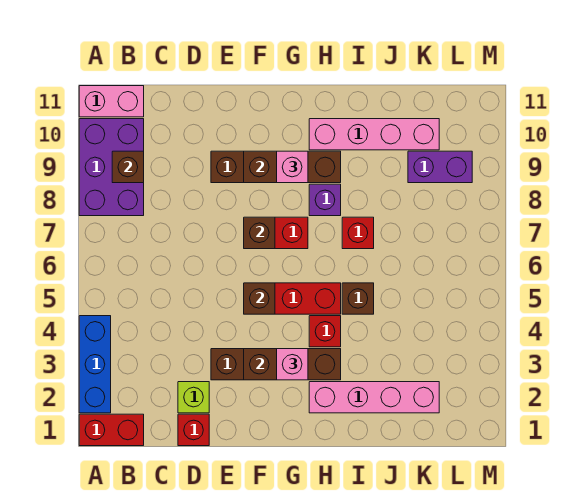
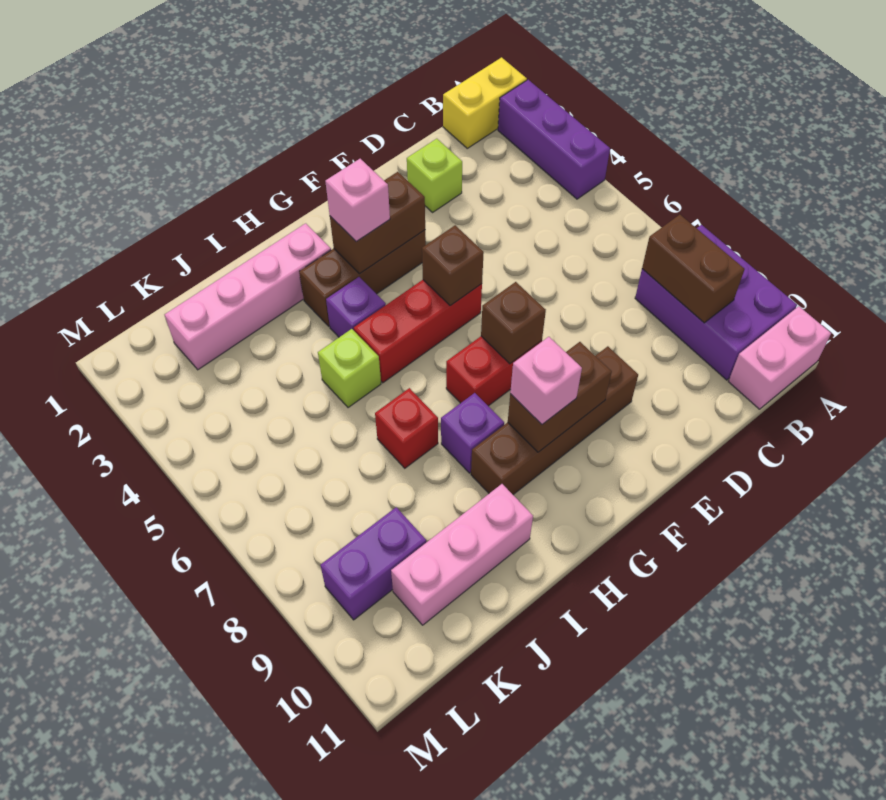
red 1x2 brick [79,414,144,446] -> yellow 1x2 brick [443,57,527,148]
blue 1x3 brick [79,316,111,413] -> purple 1x3 brick [498,80,610,199]
brown 1x1 brick [112,151,144,183] -> brown 1x2 brick [642,215,745,323]
red 1x1 brick [178,414,209,446] -> none
brown 1x4 brick [211,349,341,380] -> brown 1x3 brick [299,230,426,326]
red 1x1 brick [309,316,341,347] -> purple 1x1 brick [326,277,386,337]
pink 1x4 brick [309,119,439,150] -> pink 1x3 brick [391,484,533,625]
brown 1x1 brick [342,283,374,314] -> lime 1x1 brick [318,329,381,408]

